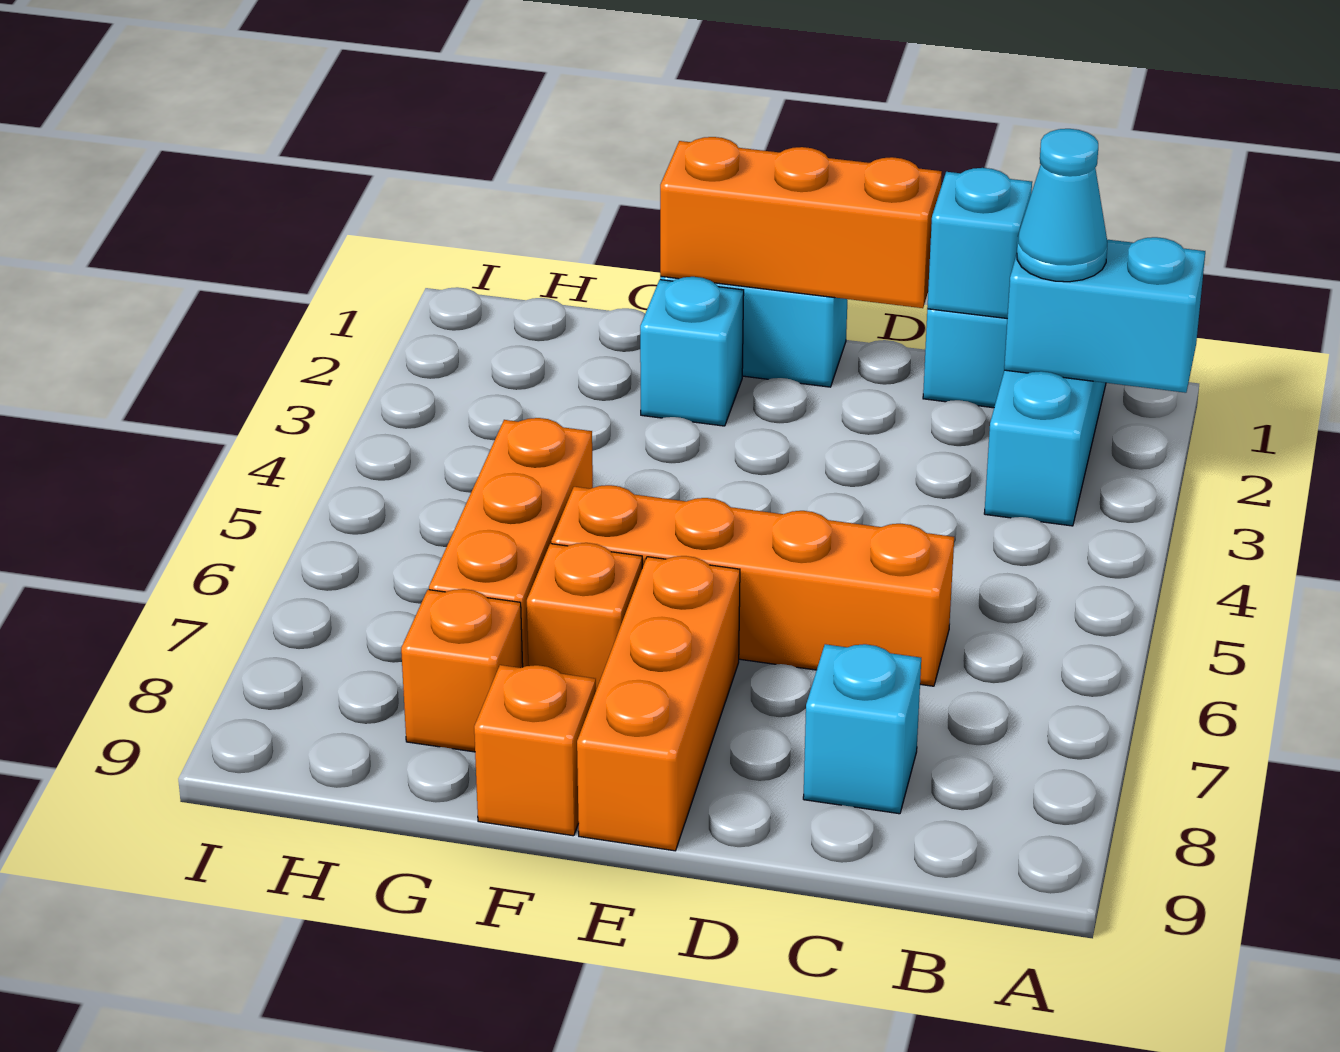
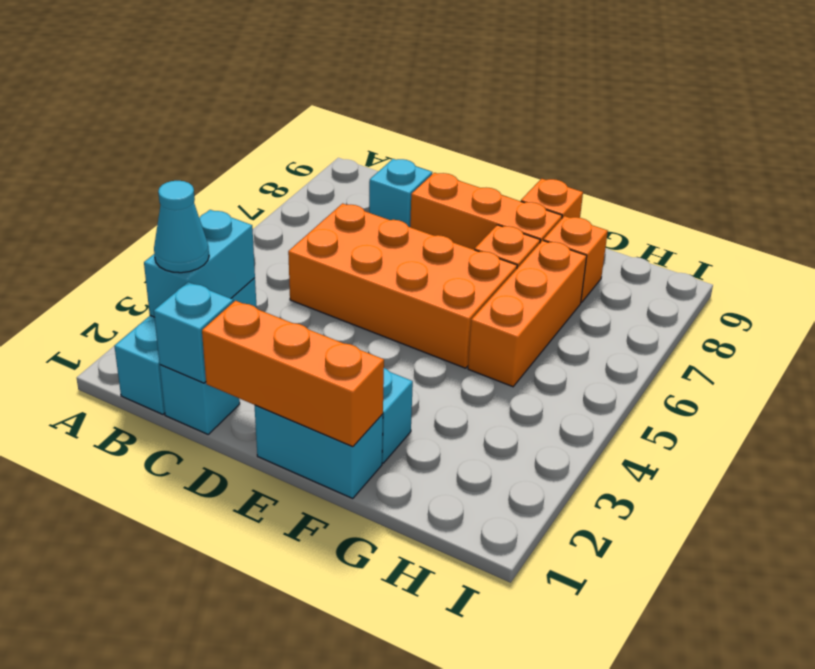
cyan 1x2 brick [1004,237,1205,393] -> cyan 1x2 brick turned to [144,210,255,317]
orange 1x4 brick [551,485,954,686] -> orange 2x4 brick [288,203,517,368]
orange 1x3 brick [577,556,740,851] -> orange 1x3 brick turned to [410,173,562,250]

